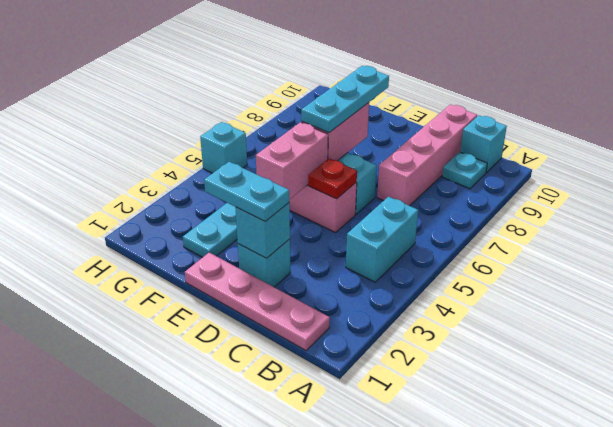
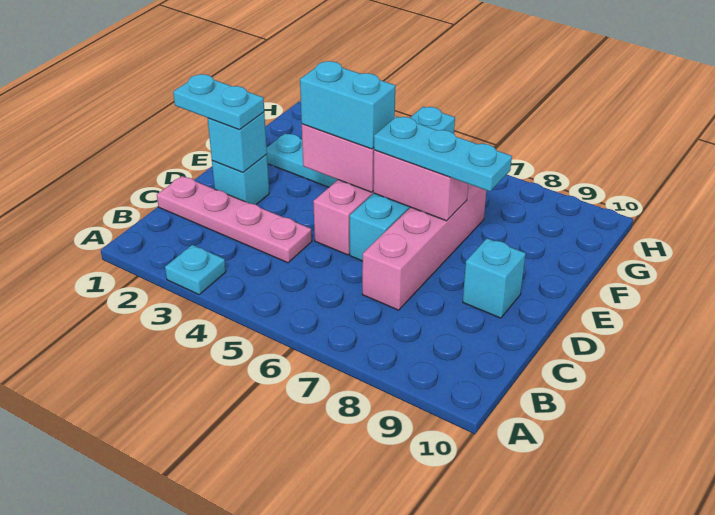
pink 1x4 plate [185,253,330,351] -> pink 1x4 plate turned to [157,176,312,263]
cyan 1x2 brick [346,197,418,282] -> cyan 1x2 brick moved to [300,61,395,149]
cyan 1x1 plate [442,152,487,189] -> cyan 1x1 plate moved to [165,245,226,295]
cyan 1x1 brick [460,115,507,173] -> cyan 1x1 brick moved to [463,238,526,318]
pink 1x4 brick [377,104,477,206] -> pink 1x4 brick turned to [362,184,486,310]
cyan 1x2 plate [204,162,289,222] -> cyan 1x2 plate turned to [173,74,264,130]
red 1x1 plate [308,158,357,199] -> none

